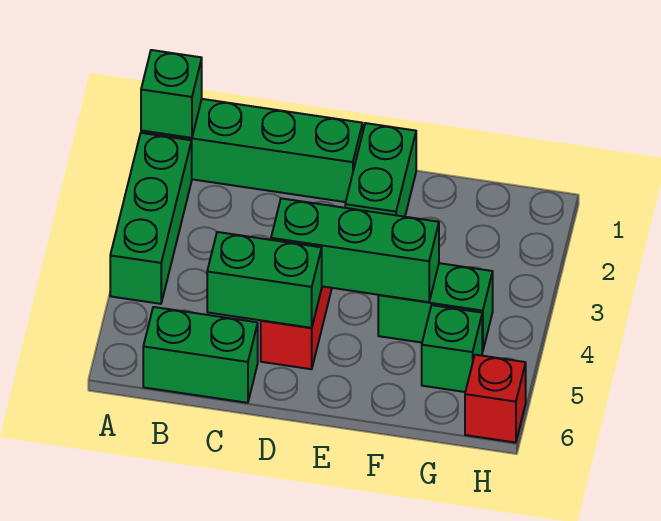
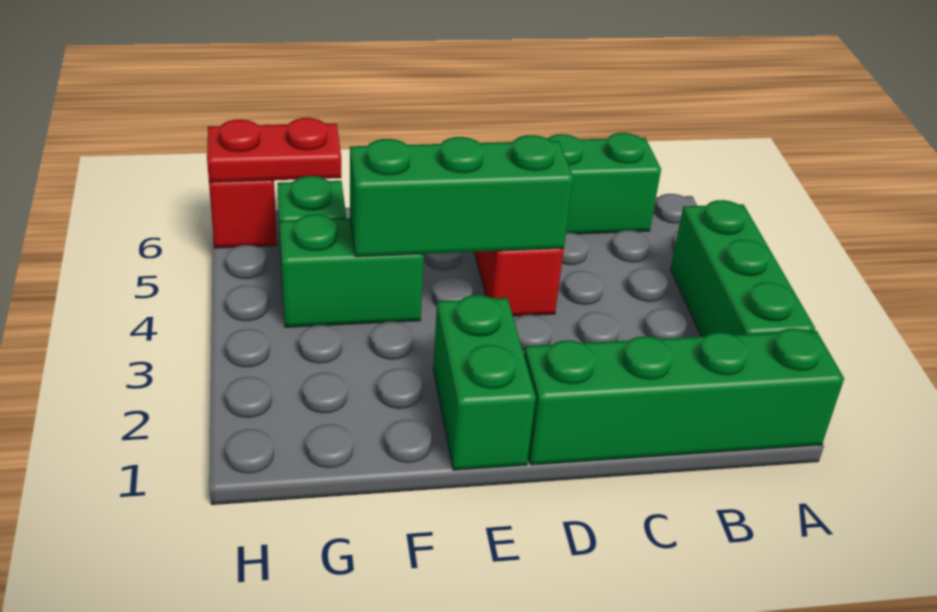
green 1x1 brick [141,50,202,138] -> none
green 1x2 brick [207,232,322,328] -> none
none -> red 1x2 plate [207,118,341,182]

